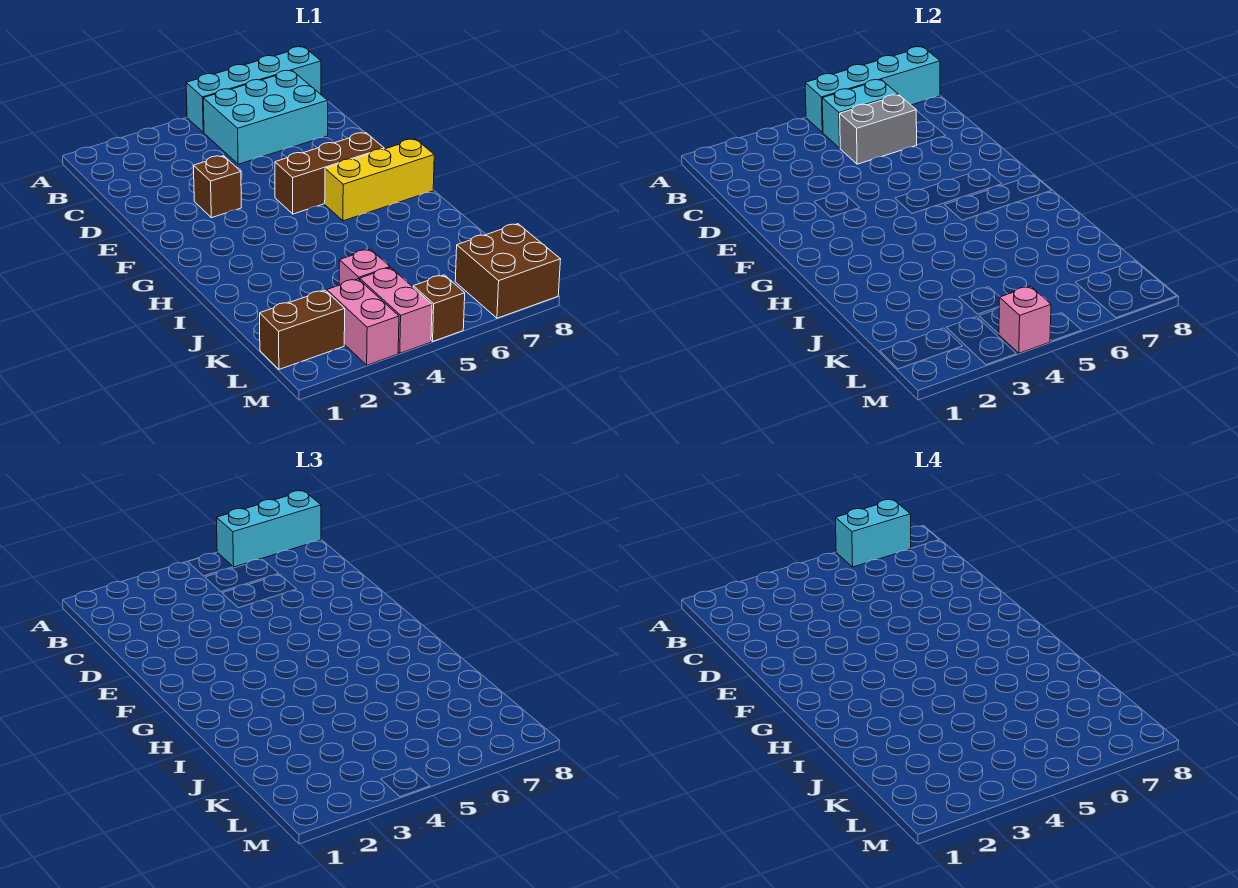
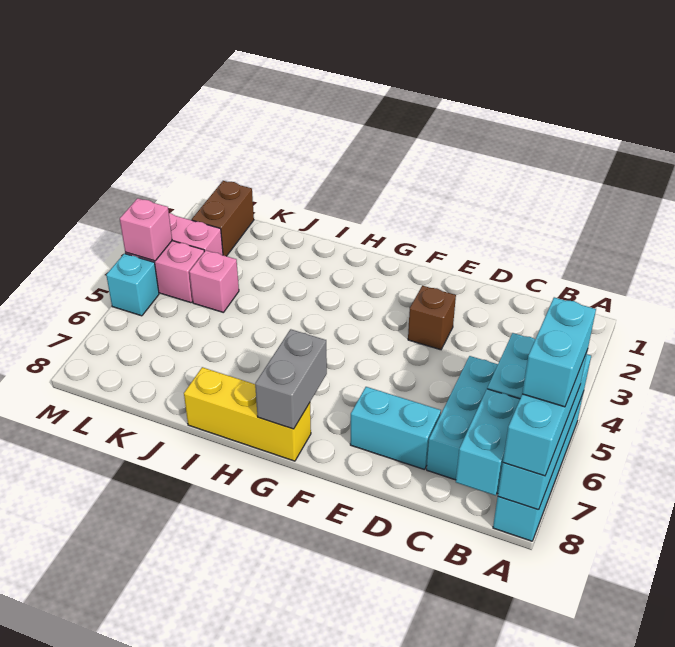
none -> cyan 1x2 brick [456,389,520,495]
grey 1x2 brick [840,95,917,164] -> grey 1x2 brick moved to [255,329,327,429]
none -> cyan 1x2 brick [350,387,441,470]
brown 1x3 brick [275,133,384,214] -> none
yellow 1x3 brick [325,139,434,221] -> yellow 1x3 brick turned to [184,367,311,461]
brown 2x2 brick [455,224,561,318] -> none
brown 1x1 brick [413,275,465,341] -> cyan 1x1 brick [106,254,159,316]

